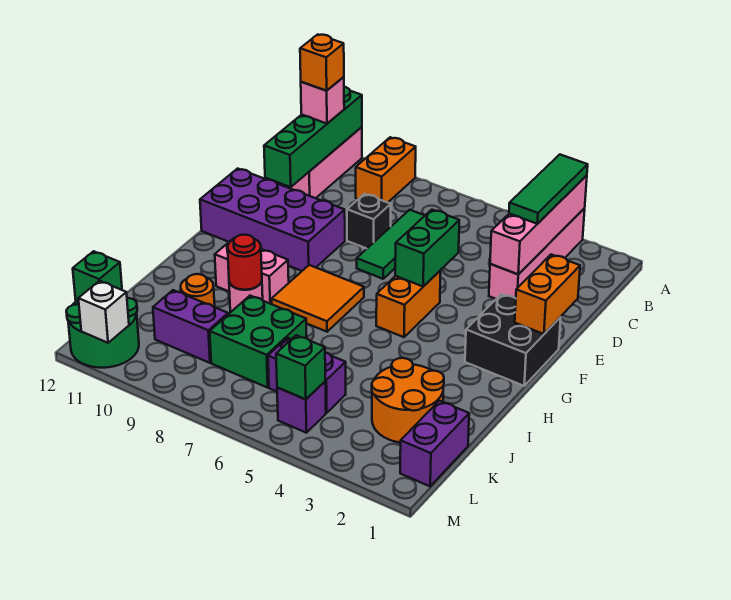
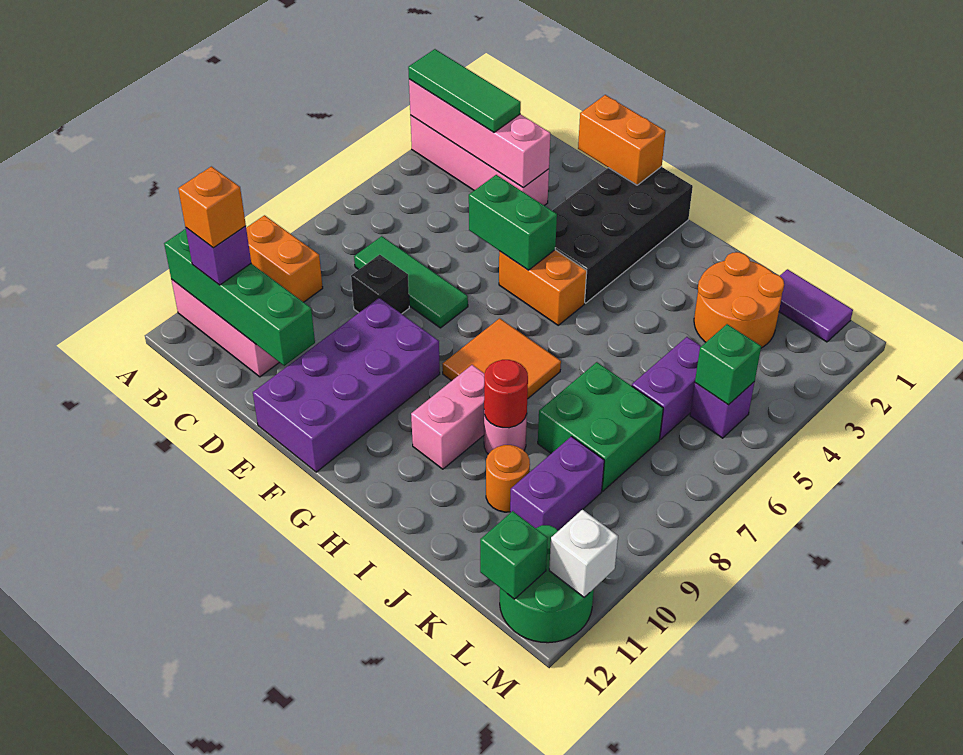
pink 1x1 brick [301,77,344,124] -> purple 1x1 brick [186,226,251,285]
black 2x2 brick [465,294,561,386] -> black 2x4 brick [552,167,693,303]
purple 1x2 brick [400,401,469,486] -> purple 1x2 tile [779,269,853,342]

